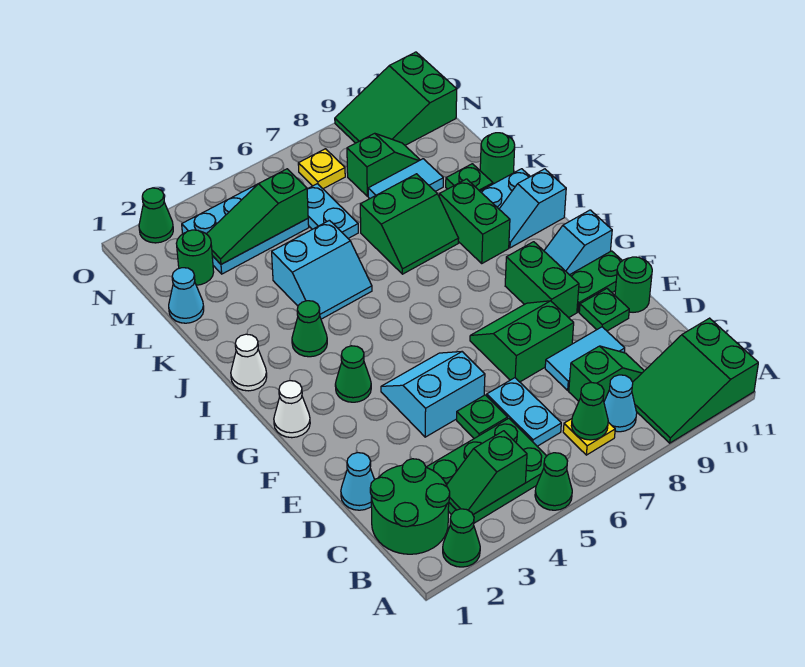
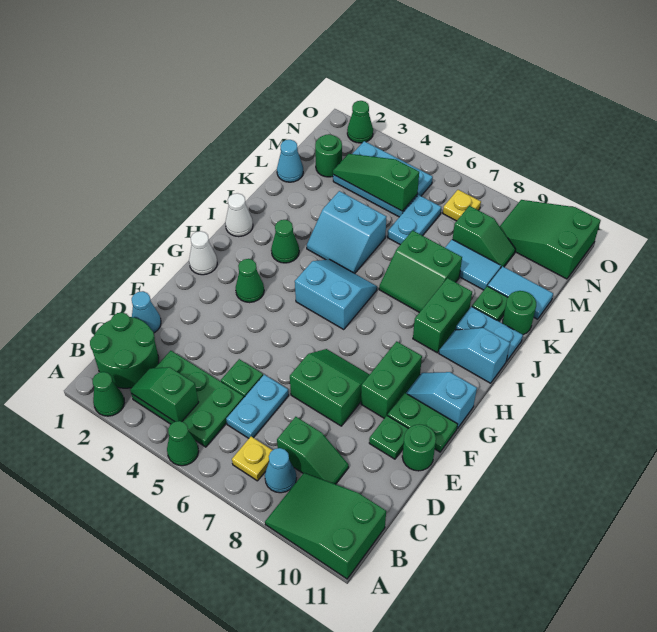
green 1x1 cone [571,383,608,440] -> none
cyan 1x2 tile [545,327,625,390] -> cyan 1x2 tile moved to [488,266,553,319]
cyan 2x2 slope [381,352,485,437] -> cyan 2x2 slope moved to [295,259,377,330]

